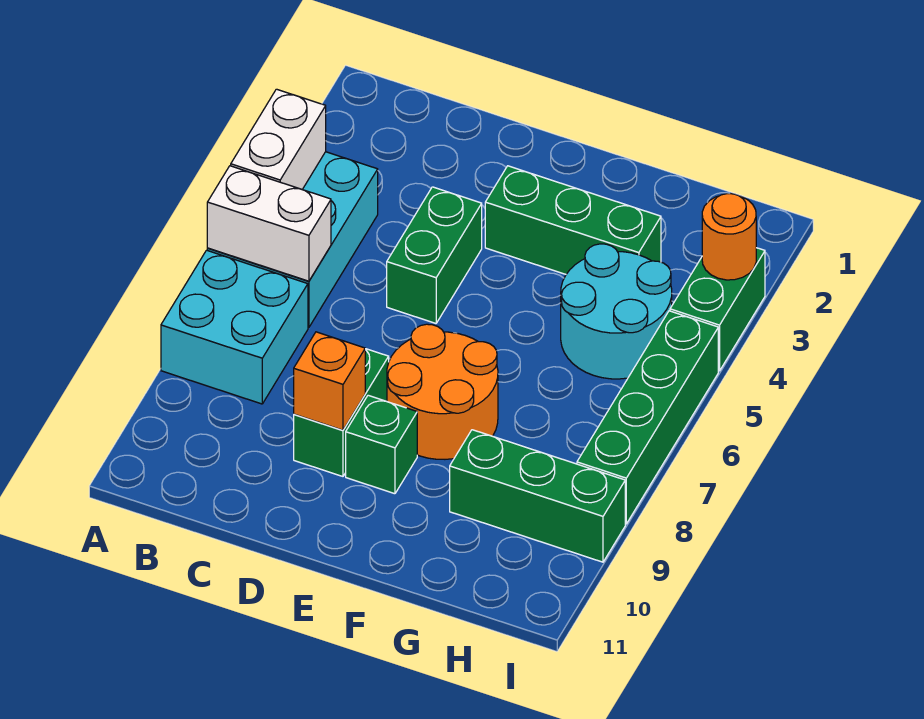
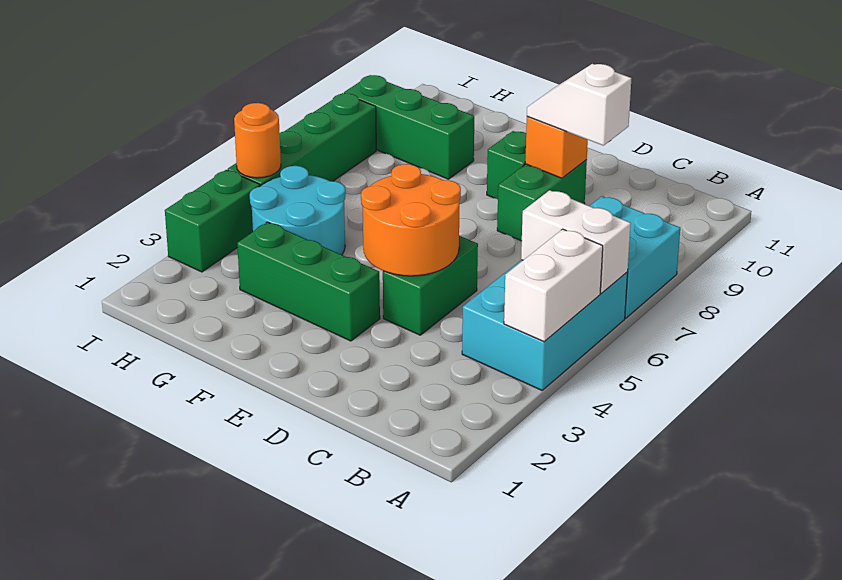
none -> white 1x2 slope [527,64,632,146]
orange 2x2 round brick [387,324,498,459] -> orange 2x2 round brick moved to [361,164,461,276]
orange 1x1 round brick [702,194,756,280] -> orange 1x1 round brick moved to [234,103,281,178]

